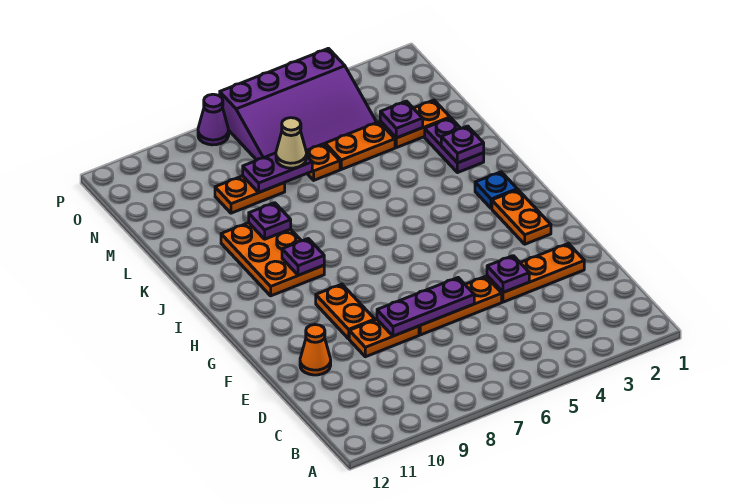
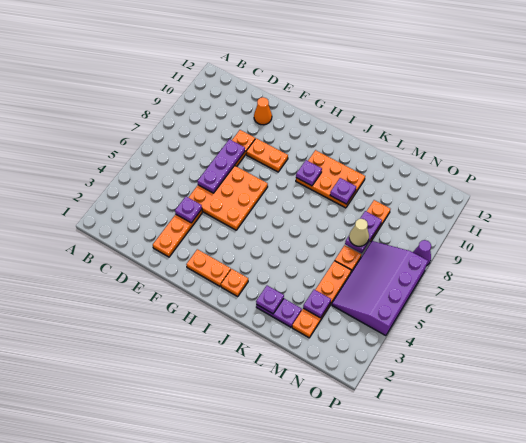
orange 1x3 plate [419,276,502,335] -> orange 3x3 plate [188,166,268,230]
blue 1x1 plate [475,172,517,208] -> orange 1x1 plate [221,269,248,296]

